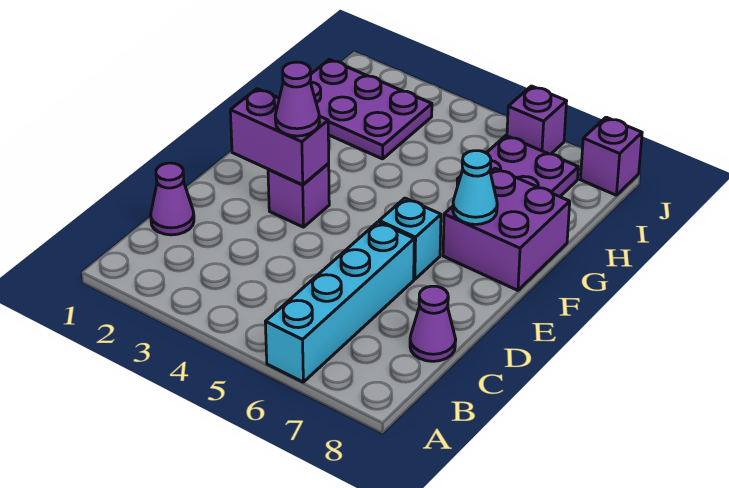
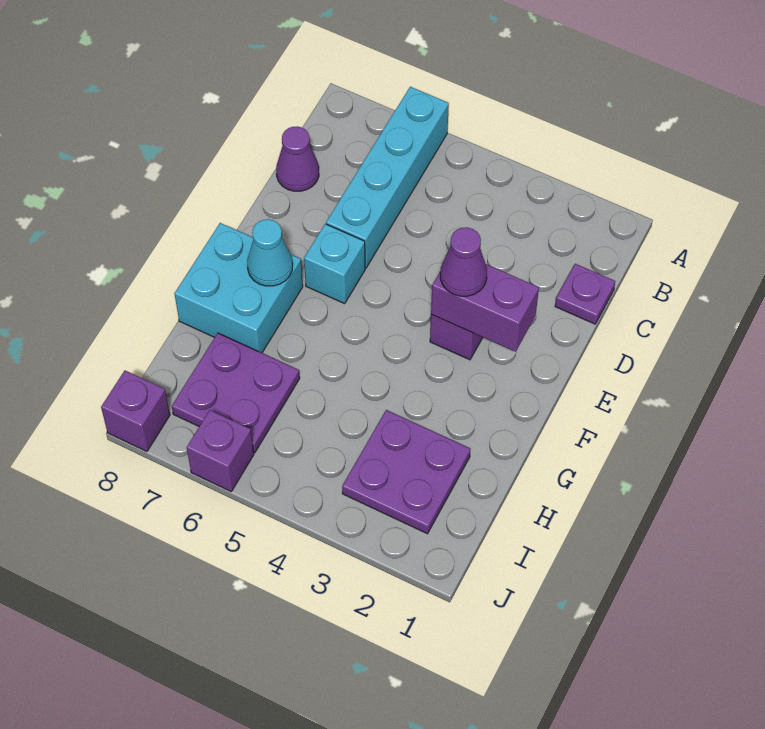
purple 1x1 cone [151,163,194,235] -> purple 1x1 plate [555,264,615,324]
purple 2x2 brick [443,168,570,290] -> cyan 2x2 brick [174,223,303,353]
purple 2x3 plate [310,59,432,159] -> purple 2x2 plate [342,410,471,534]

